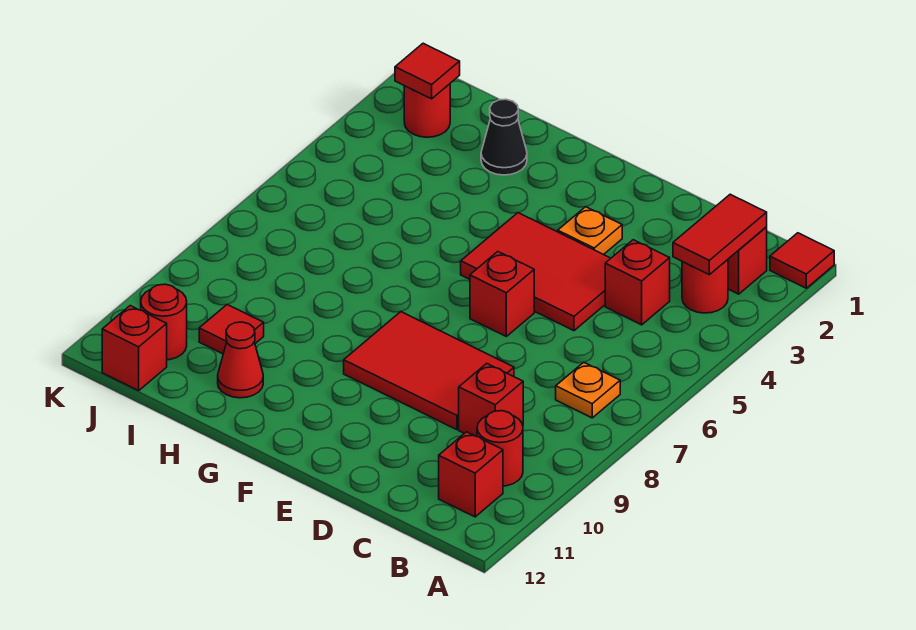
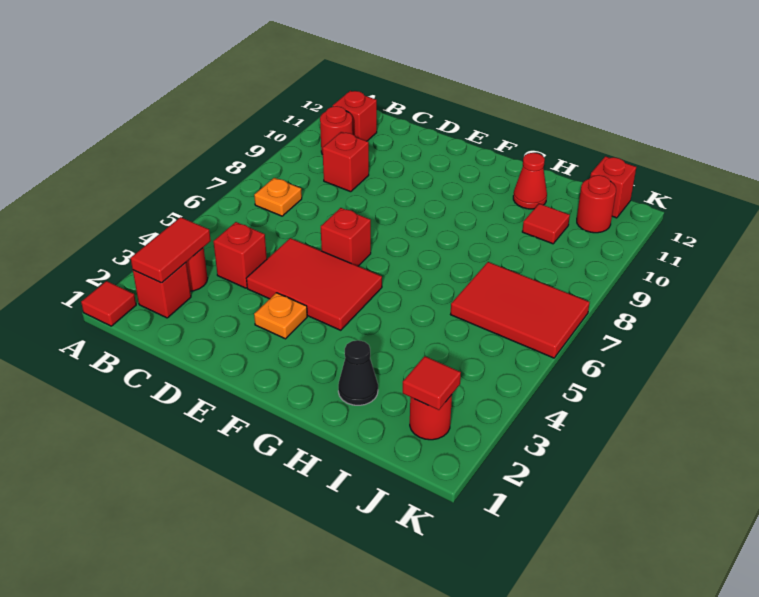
red 2x3 tile [344,312,514,430] -> red 2x3 tile moved to [451,262,590,358]

